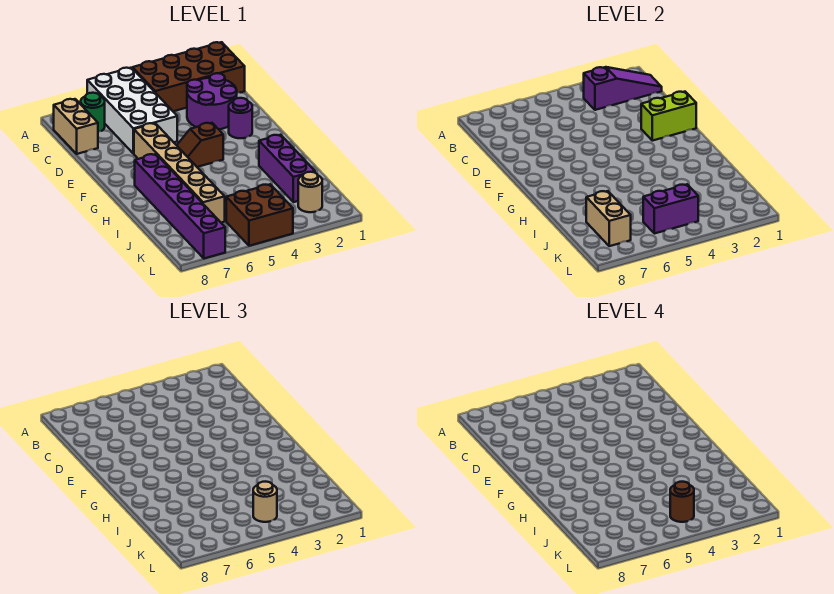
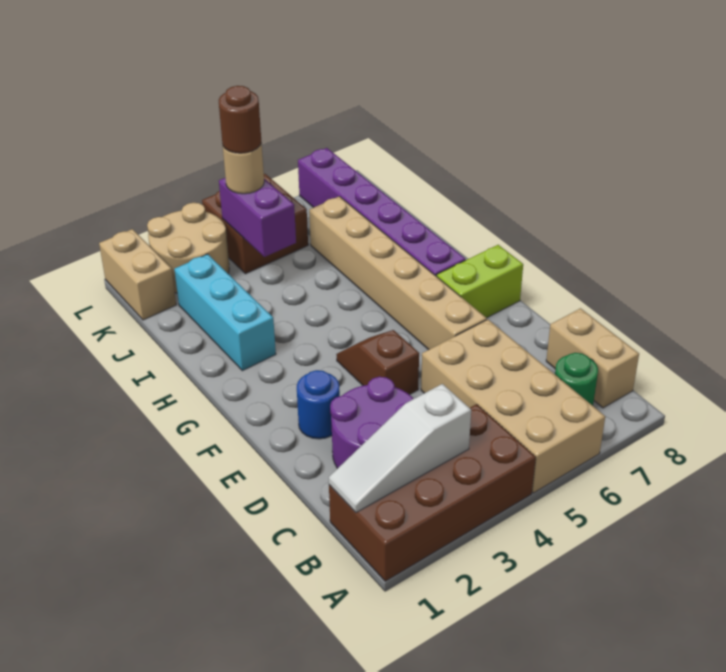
white 2x4 brick [87,68,177,154] -> tan 2x4 brick [421,319,605,493]
purple 1x3 slope [584,67,662,110] -> white 1x3 slope [329,384,471,512]
lime 1x2 brick [641,92,696,141] -> lime 1x2 brick moved to [436,245,523,318]
purple 1x1 round brick [229,98,252,138] -> blue 1x1 round brick [297,370,340,439]
brown 1x2 slope [177,123,223,167] -> brown 1x2 slope turned to [336,330,419,395]
purple 1x3 brick [259,135,315,202] -> cyan 1x3 brick [174,254,276,371]
tan 1x2 brick [586,191,631,246] -> tan 1x2 brick moved to [99,229,176,320]
tan 1x1 round brick [298,172,322,212] -> tan 2x2 round brick [147,203,229,293]
purple 1x2 brick [643,184,698,234] -> purple 1x2 brick turned to [219,178,296,257]

